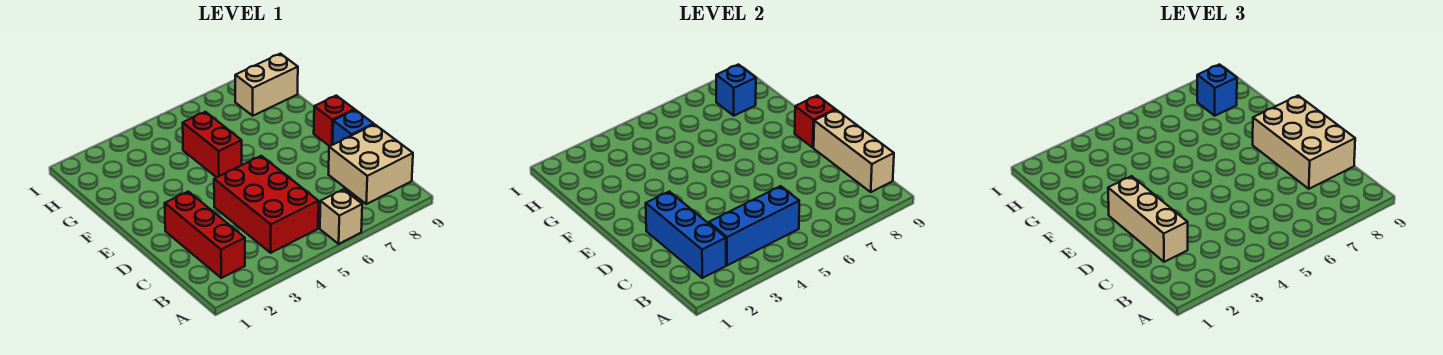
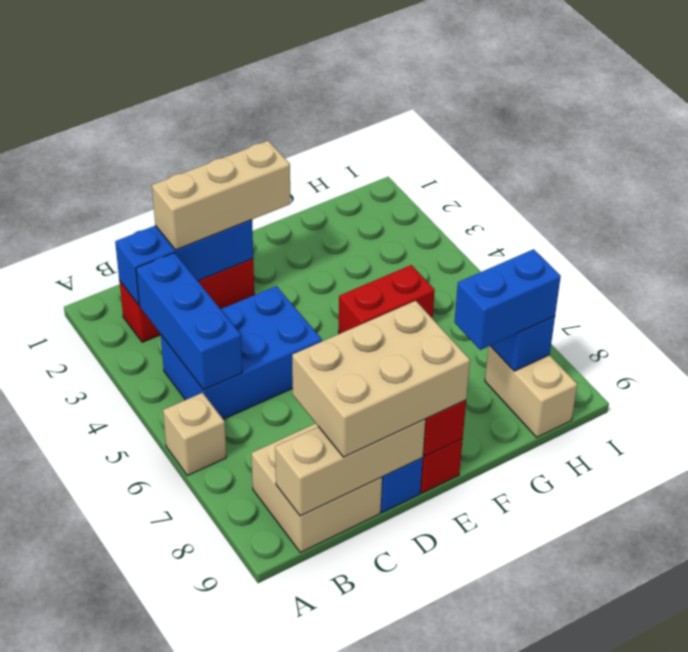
red 2x3 brick [214,156,318,253] -> blue 2x3 brick [161,286,322,419]
blue 1x1 brick [1197,64,1237,116] -> blue 1x2 brick [454,249,561,350]

